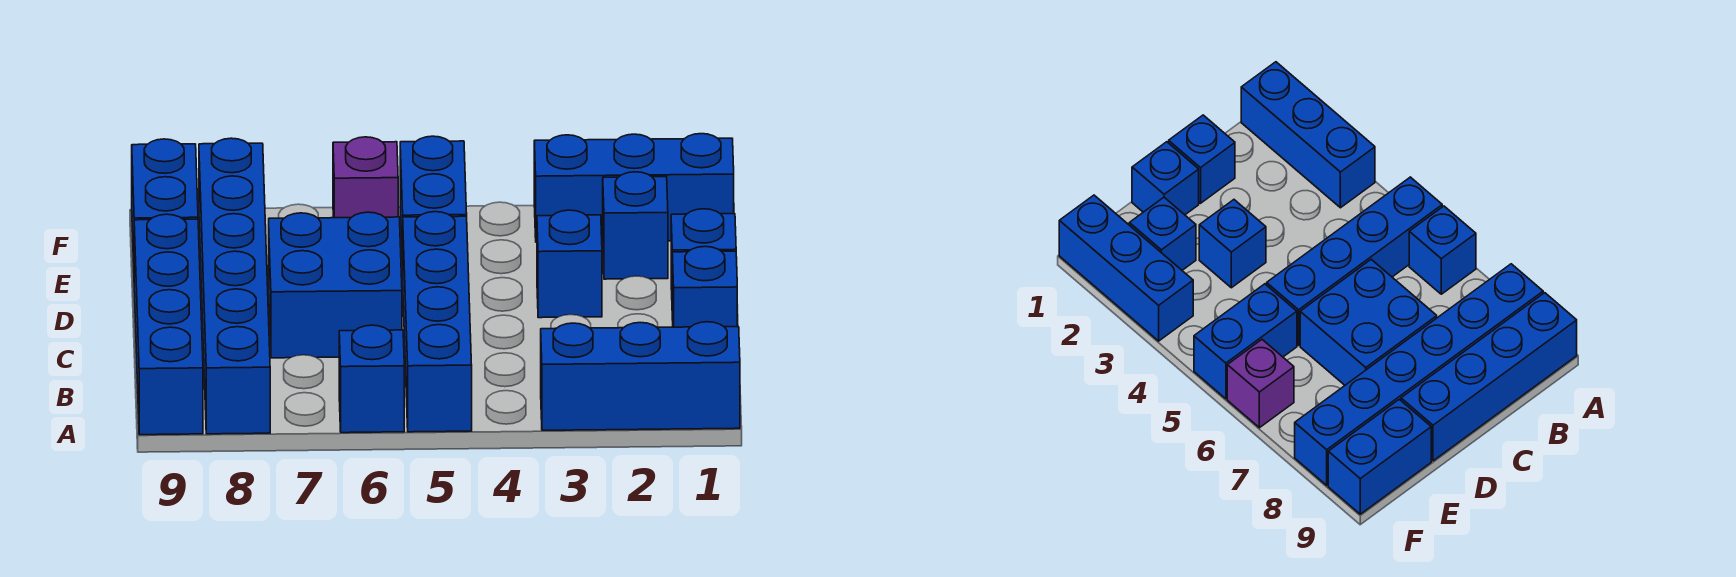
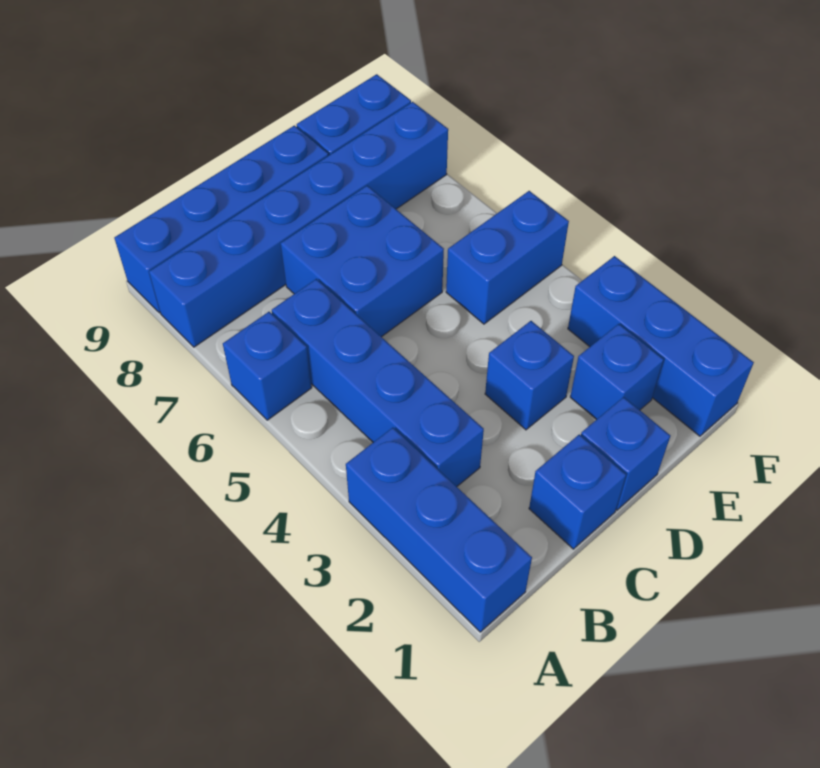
blue 1x4 brick [403,212,472,432] -> blue 1x4 brick turned to [272,279,484,487]
purple 1x1 brick [333,137,398,218] -> none

